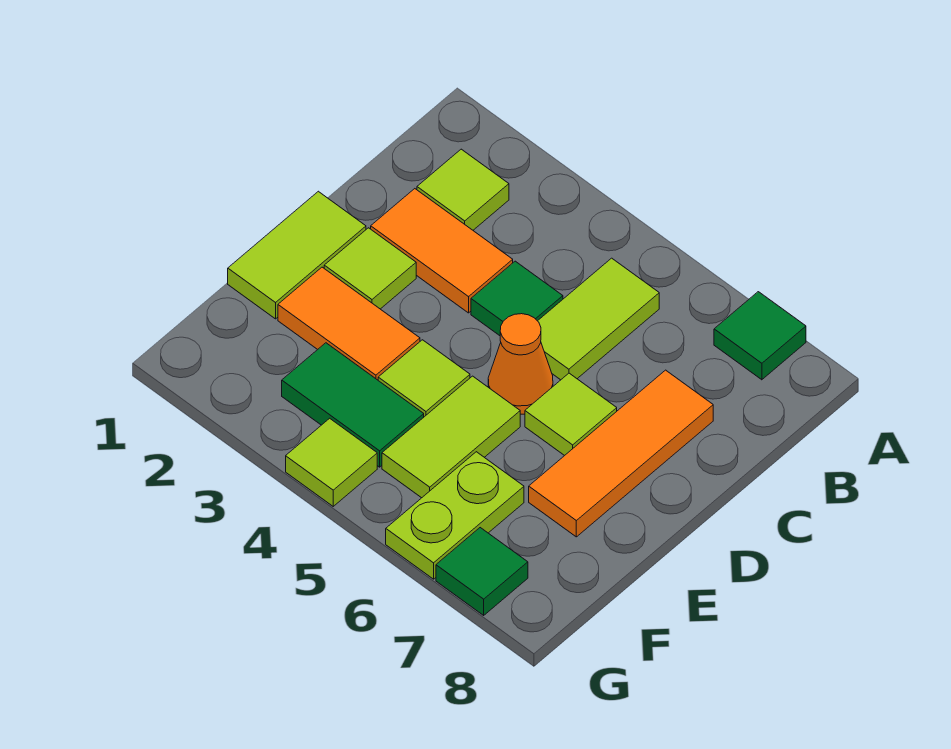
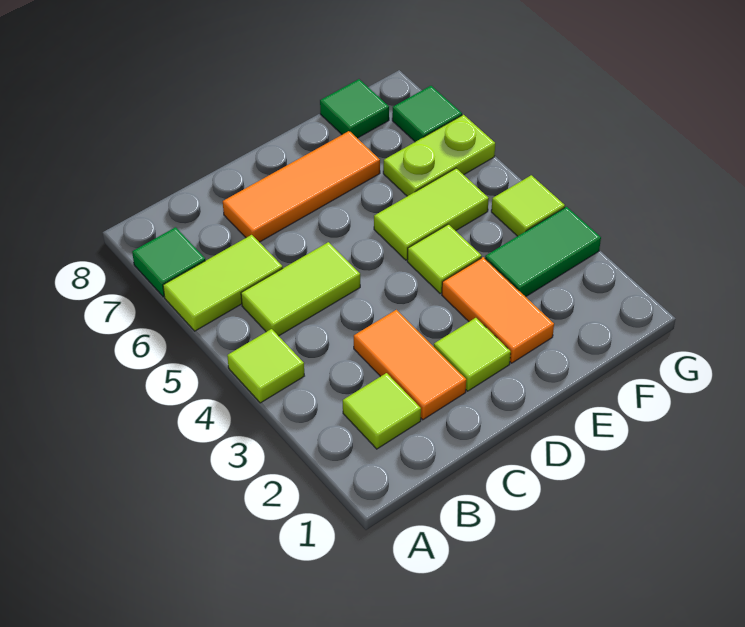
green 1x1 tile [471,261,563,336] -> green 1x1 tile moved to [320,79,389,138]
lime 1x2 tile [228,191,366,319] -> lime 1x2 tile moved to [163,235,283,331]
orange 1x1 cone [488,314,553,414] -> none
lime 1x1 tile [525,373,617,456] -> lime 1x1 tile moved to [227,329,304,403]
green 1x2 tile [282,343,424,467] -> green 1x2 tile turned to [485,207,601,297]

